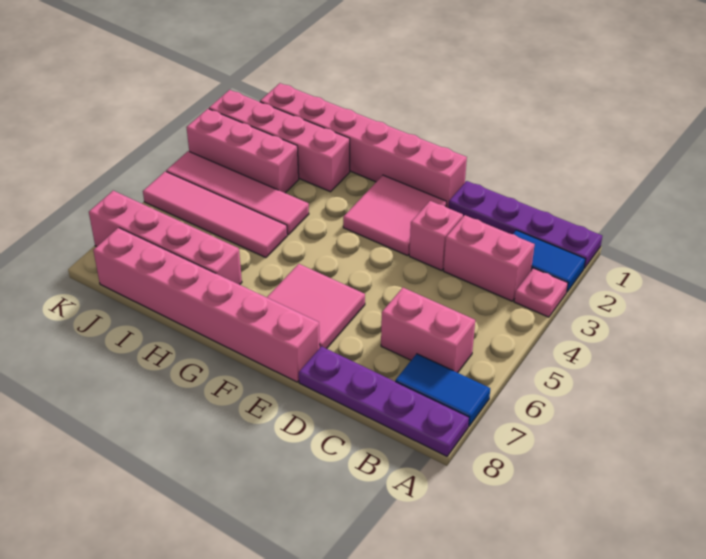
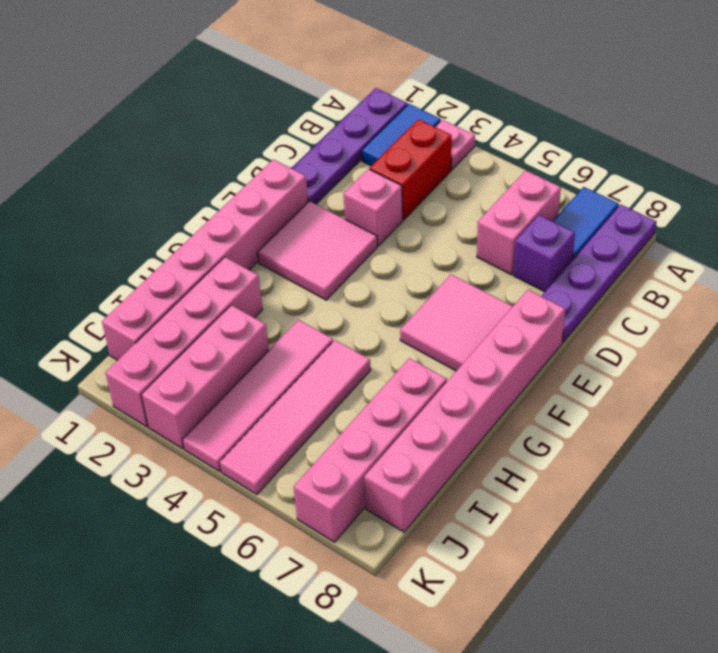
pink 1x2 brick [444,215,535,301] -> red 1x2 brick [370,119,452,220]
none -> purple 1x1 brick [514,215,575,292]

